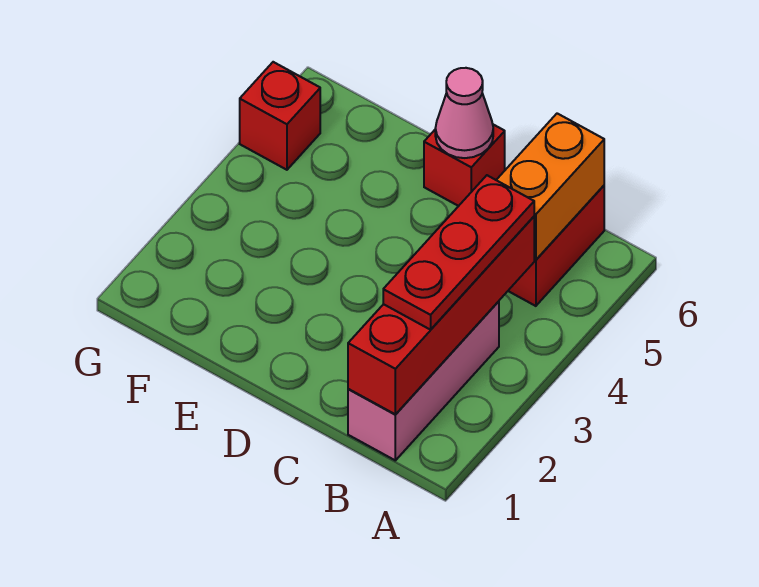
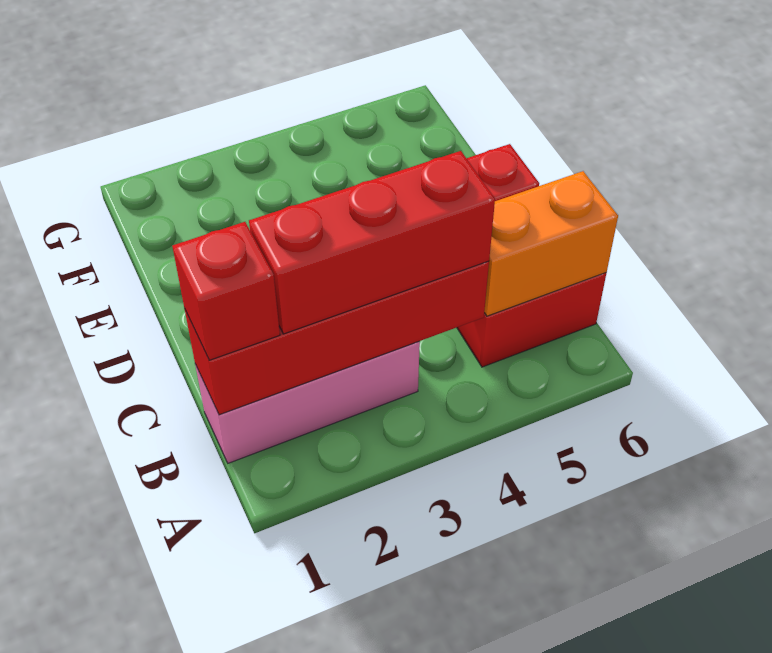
red 1x3 plate [383,175,534,330] -> red 1x3 brick [249,151,495,334]
pink 1x1 cone [435,68,493,158] -> none
red 1x1 brick [240,62,320,170] -> red 1x1 brick moved to [172,222,280,360]

